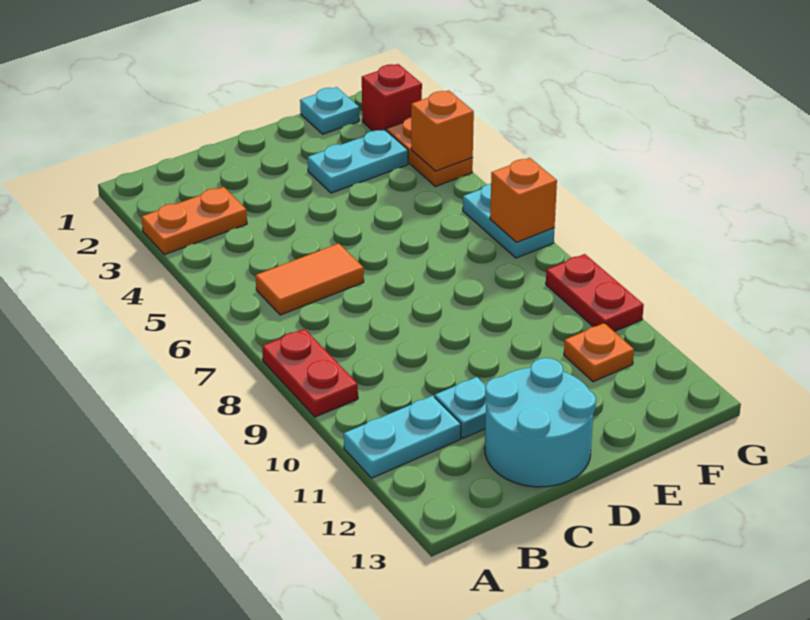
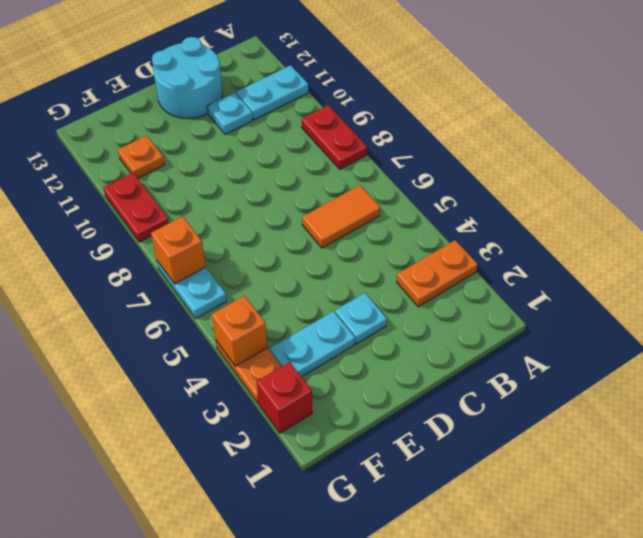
cyan 1x1 plate [300,87,359,134] -> cyan 1x1 plate moved to [335,293,387,344]

